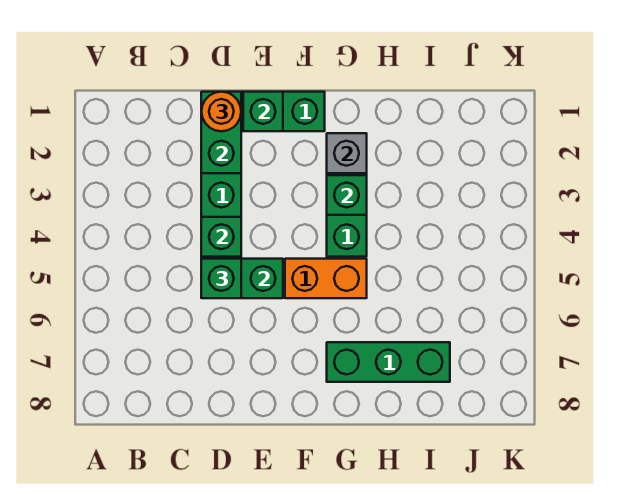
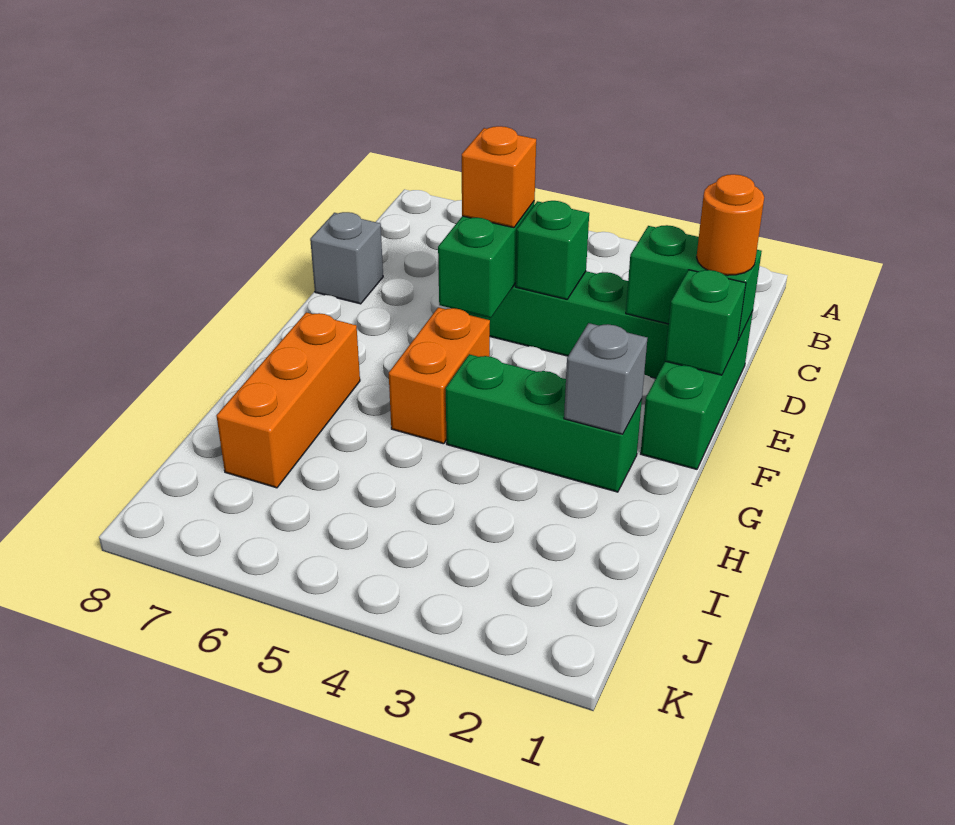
green 1x1 brick [201,259,241,298] -> orange 1x1 brick [462,126,536,228]
none -> grey 1x1 brick [310,212,383,304]
green 1x1 brick [327,175,367,215] -> none
green 1x3 brick [327,342,450,382] -> orange 1x3 brick [217,312,360,488]

